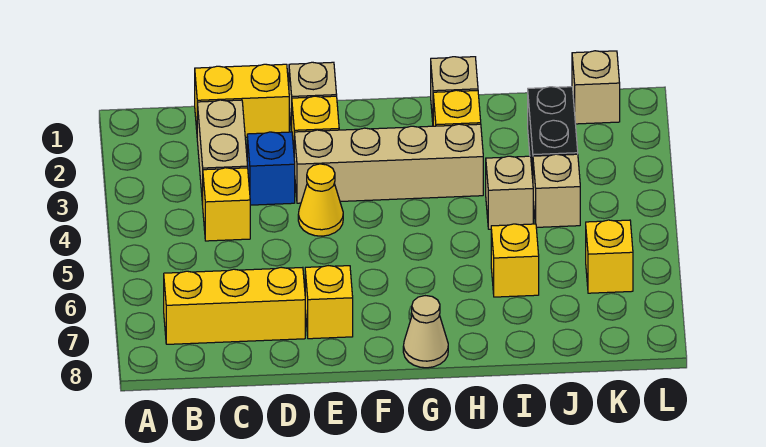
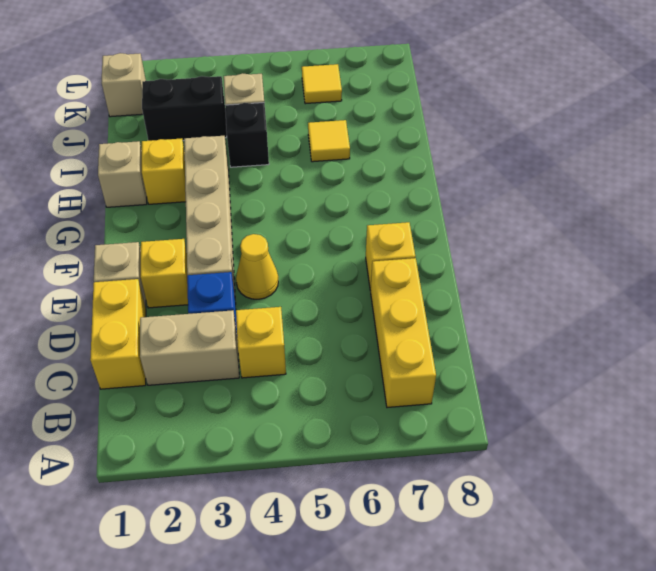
tan 1x1 cone [403,296,448,368] -> none
tan 1x1 brick [486,156,533,229] -> black 1x1 brick [225,103,269,167]
yellow 1x1 brick [491,224,539,297] -> yellow 1x1 tile [308,120,350,162]
yellow 1x1 brick [586,220,633,293] -> yellow 1x1 tile [302,64,342,104]

